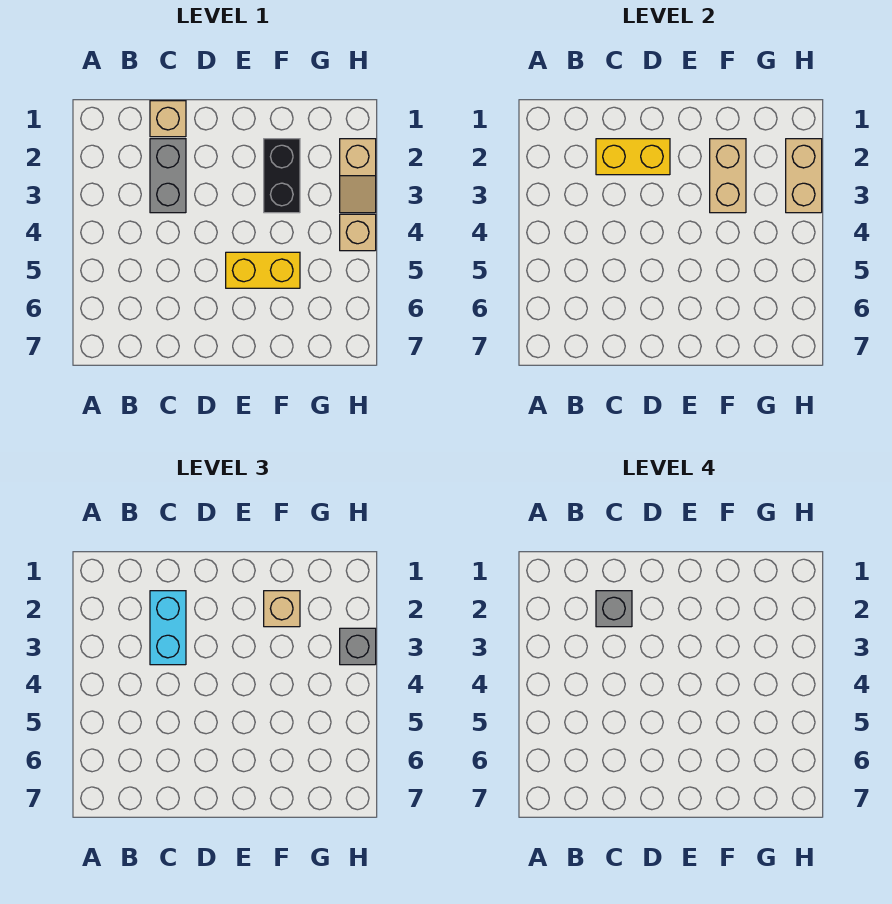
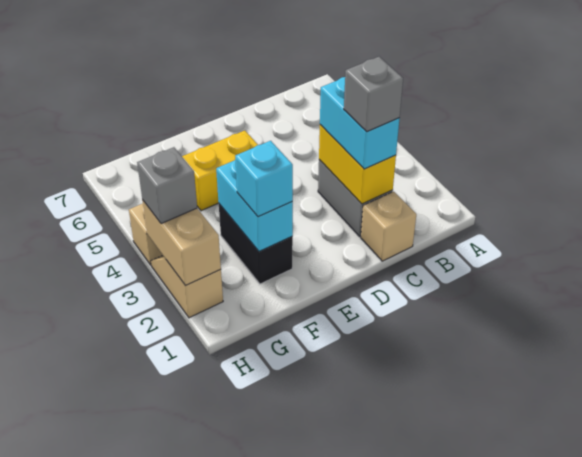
yellow 1x2 brick [596,139,670,175] -> yellow 1x2 brick turned to [319,125,396,204]
tan 1x2 brick [710,139,746,213] -> cyan 1x2 brick [216,160,293,252]
tan 1x1 brick [264,591,300,627] -> cyan 1x1 brick [235,141,293,217]

